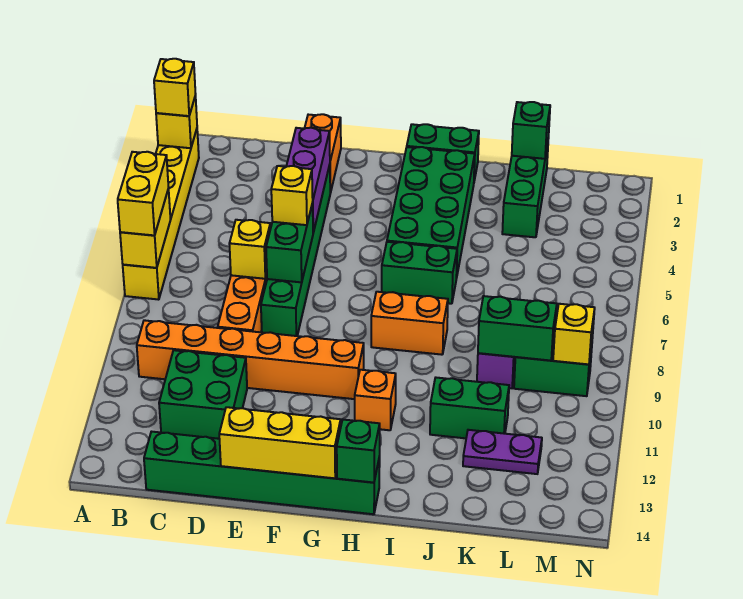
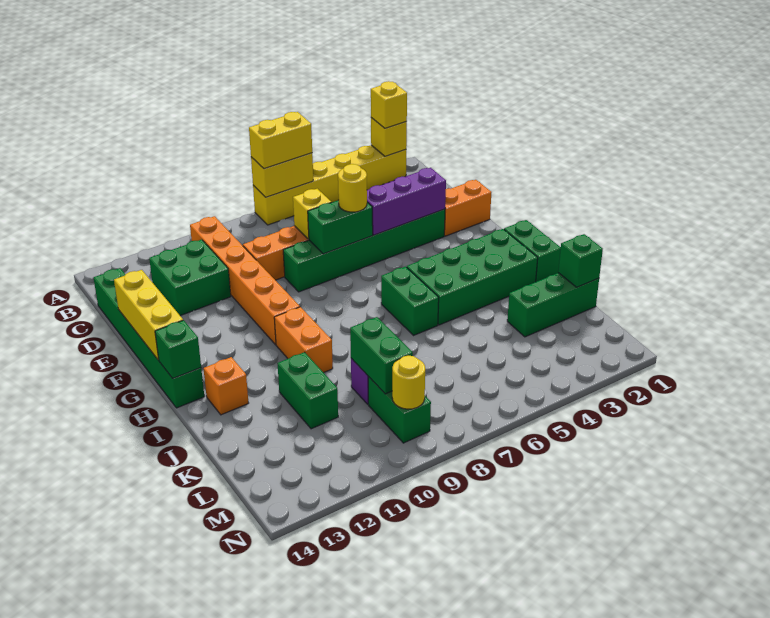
yellow 1x1 brick [271,166,313,225] -> yellow 1x1 round brick [338,164,367,212]
orange 1x2 brick [371,292,448,355] -> orange 1x2 brick moved to [274,307,333,373]
orange 1x1 brick [355,370,396,430] -> orange 1x1 brick moved to [204,357,248,415]
purple 1x2 plate [463,430,542,474] -> none
yellow 1x1 brick [553,304,595,364] -> yellow 1x1 round brick [392,356,425,409]

